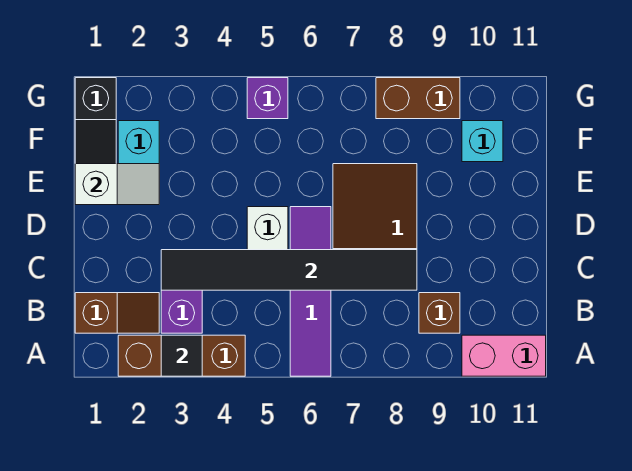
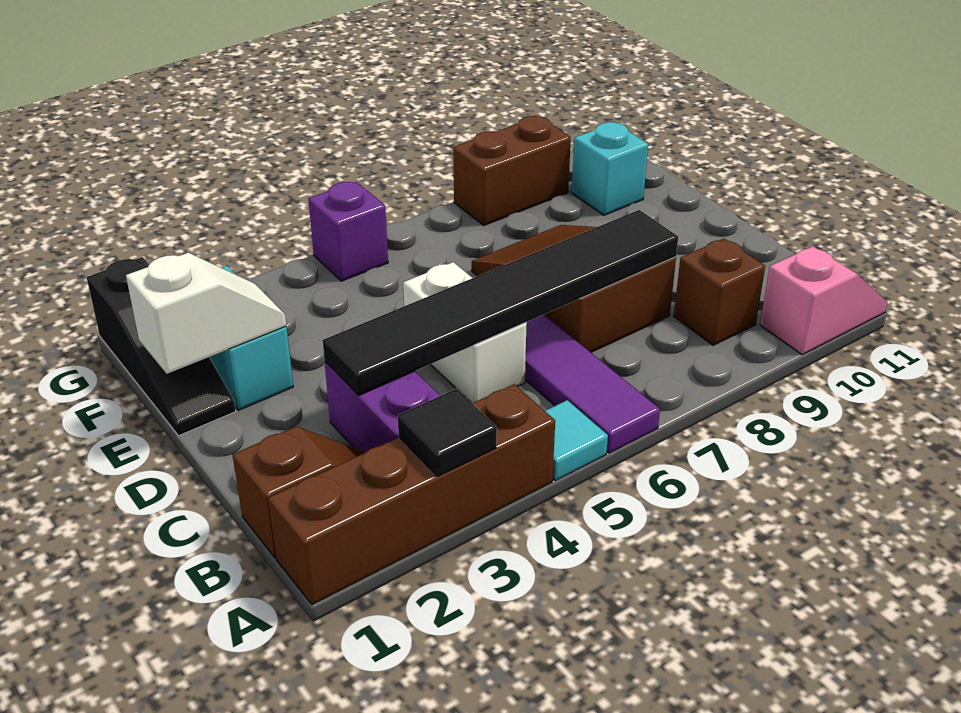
brown 1x3 brick [118,335,245,376] -> brown 1x4 brick [268,384,555,605]
none -> cyan 1x1 tile [545,400,608,481]
pink 1x2 brick [462,335,546,376] -> pink 1x2 slope [760,246,887,355]

